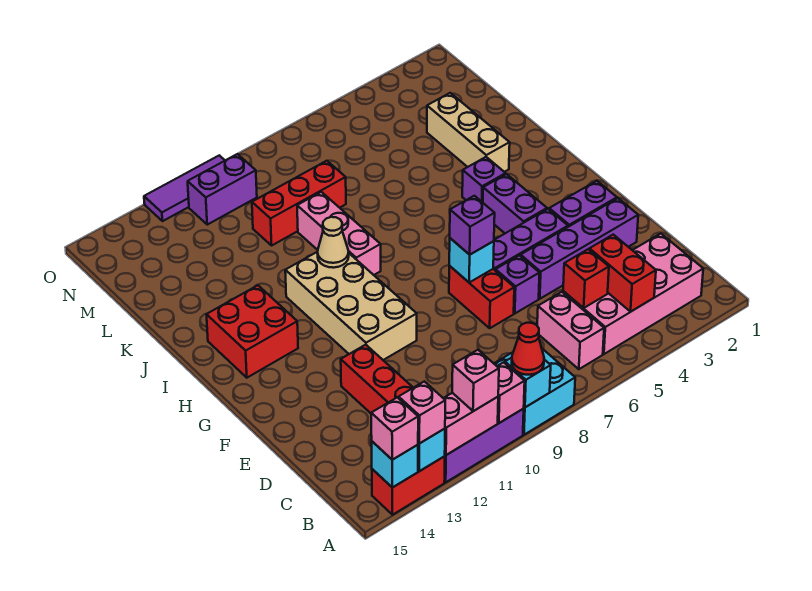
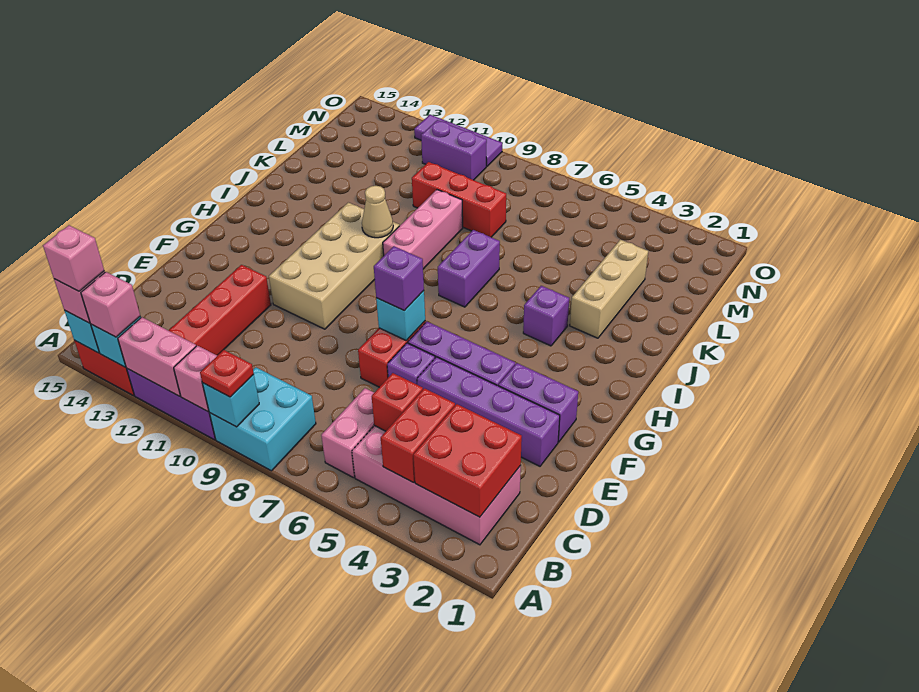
red 1x1 cone [512,323,544,375] -> red 1x1 plate [200,350,254,397]
pink 1x1 brick [452,350,499,411] -> pink 1x1 brick moved to [43,225,104,291]
purple 1x2 brick [483,174,547,233] -> purple 1x2 brick moved to [438,230,500,307]
red 2x2 brick [206,285,298,378] -> red 2x2 brick moved to [413,404,522,517]

